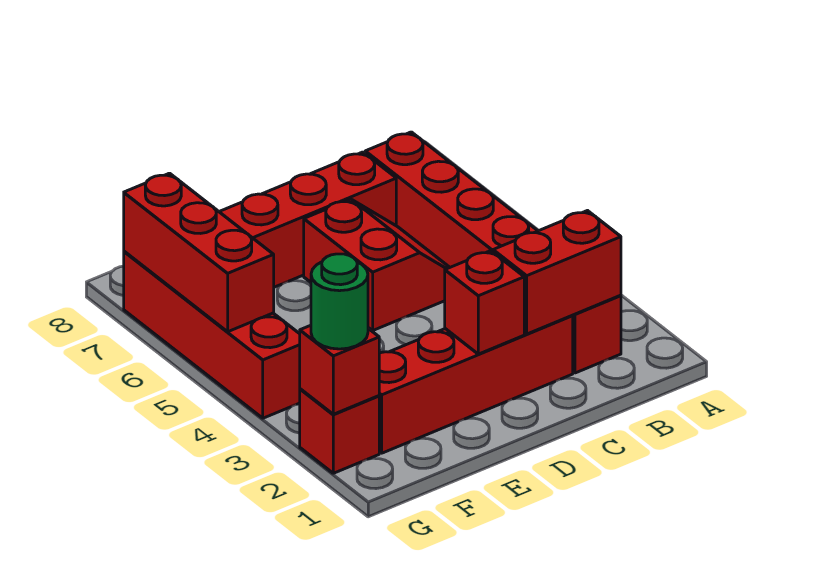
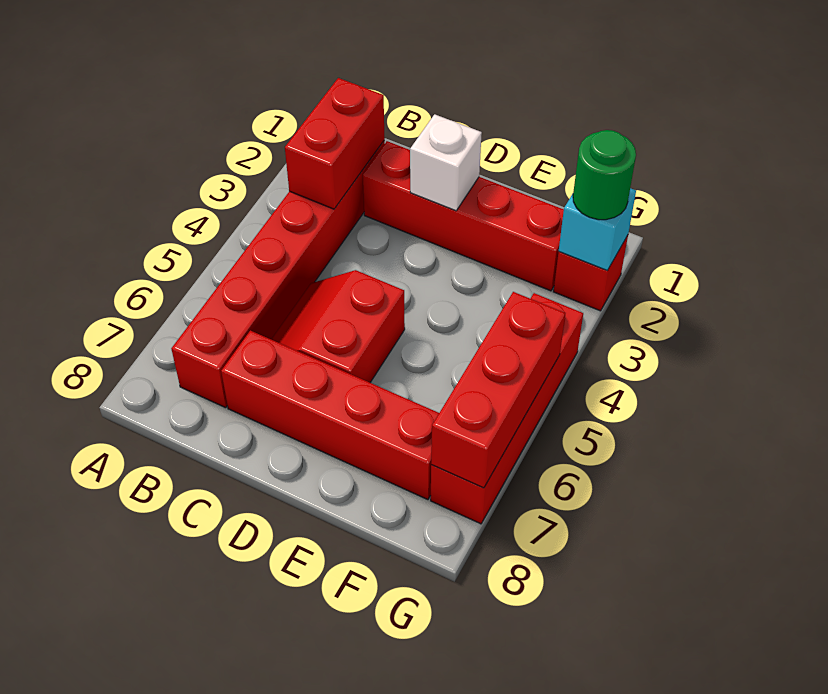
red 1x2 brick [493,211,621,334] -> red 1x2 brick turned to [285,78,385,209]
red 1x1 brick [445,251,524,354] -> white 1x1 brick [410,114,482,211]
red 1x1 brick [300,325,379,414] -> cyan 1x1 brick [559,188,636,270]

